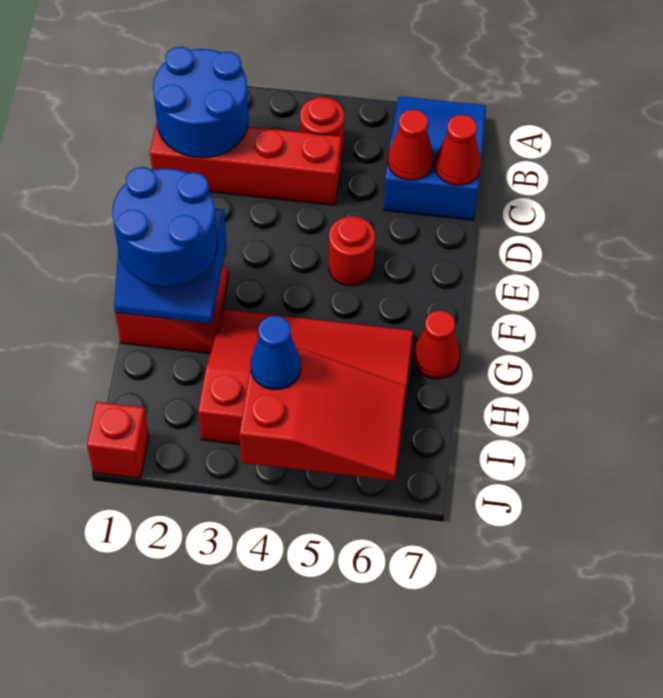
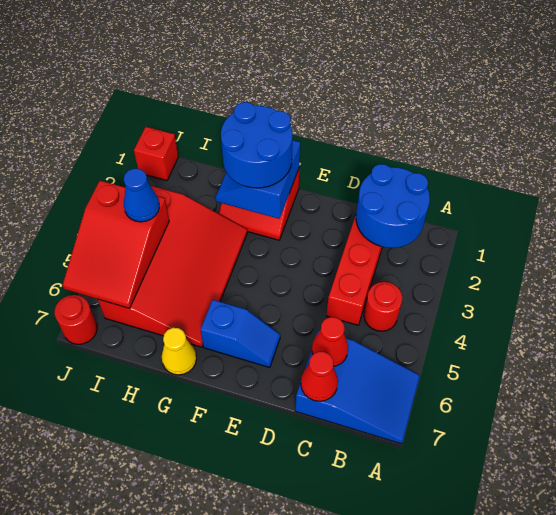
red 1x1 round brick [329,216,375,286] -> red 1x1 round brick moved to [55,295,97,344]
none -> blue 1x2 slope [201,300,280,368]
red 1x1 cone [413,310,460,379] -> yellow 1x1 cone [162,328,197,375]

